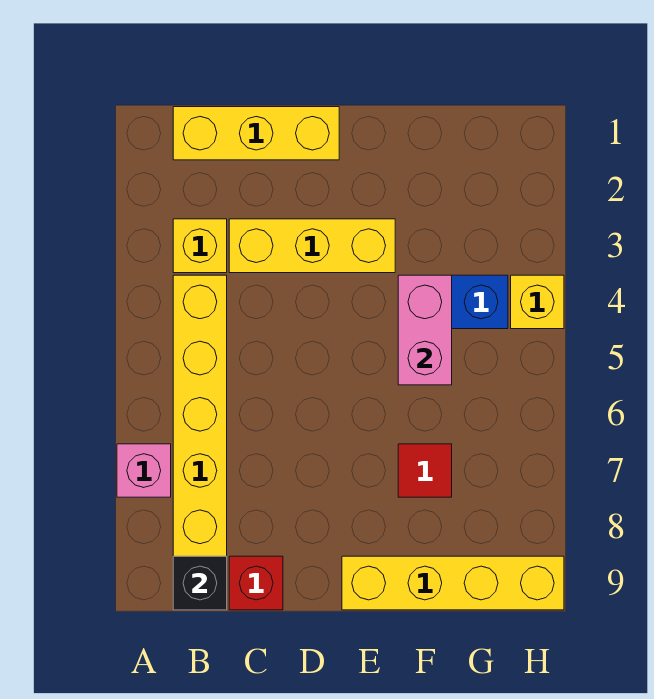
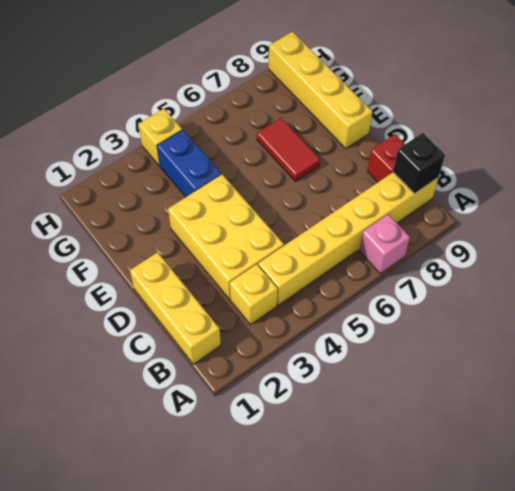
yellow 1x3 brick [229,219,395,273] -> yellow 2x3 brick [168,174,284,299]
pink 1x2 brick [398,275,452,385] -> none
red 1x1 tile [398,444,452,497] -> red 1x2 tile [257,118,320,182]

